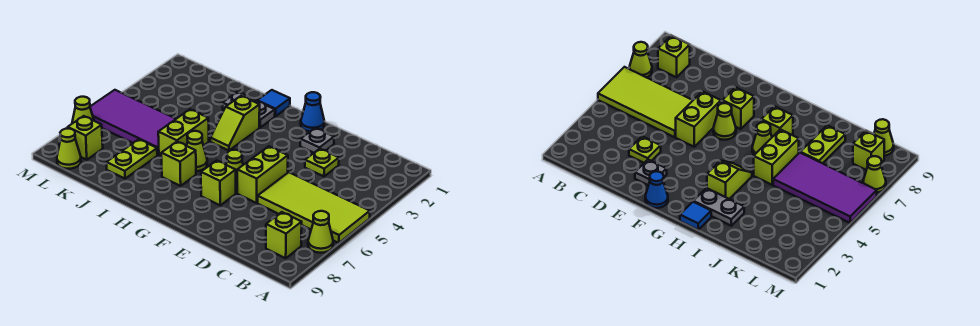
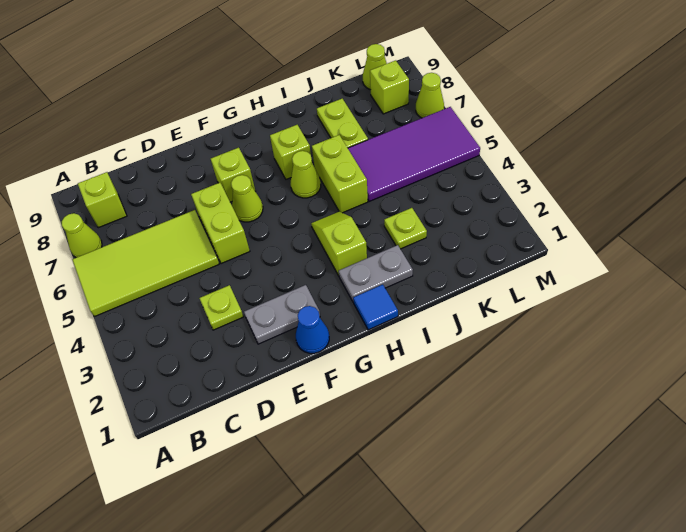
grey 1x1 plate [300,128,334,153] -> grey 1x2 plate [244,285,320,344]
none -> lime 1x1 plate [384,208,427,249]

